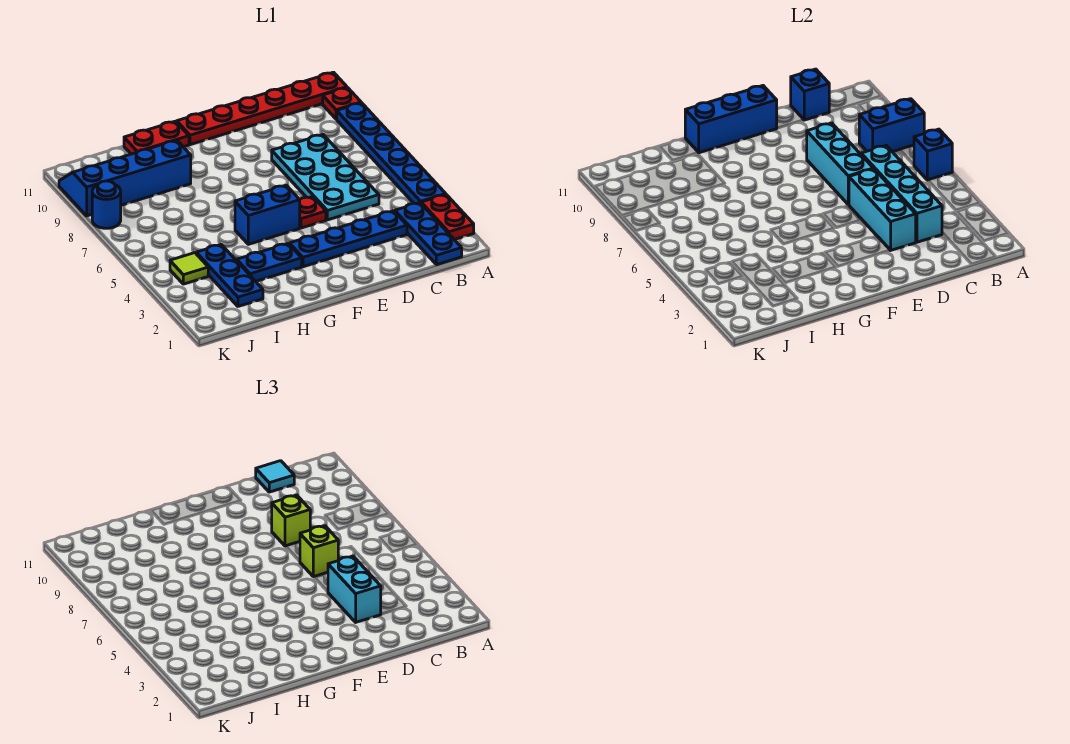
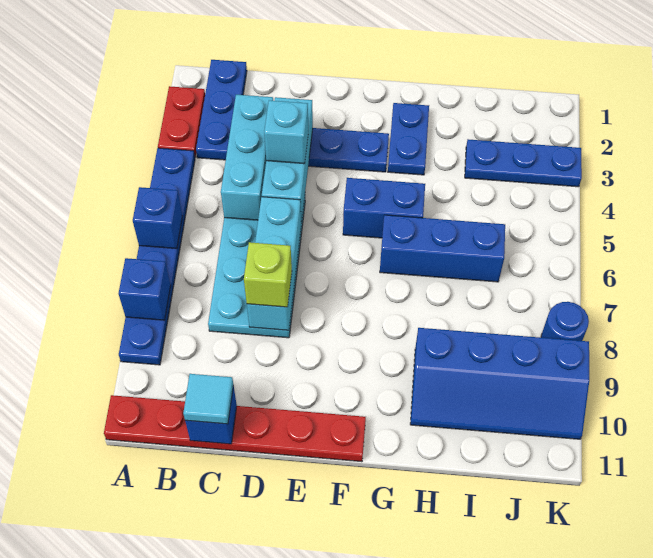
blue 1x2 brick [859,99,924,152] -> blue 1x1 brick [119,258,171,320]
red 1x1 plate [323,88,361,119] -> none
cyan 1x4 brick [861,146,942,242] -> cyan 1x3 brick [221,95,273,220]
cyan 1x2 brick [328,556,381,622] -> cyan 1x1 brick [264,100,308,164]
lime 1x1 brick [300,526,338,577] -> none
red 1x1 plate [300,197,326,228] -> none
blue 1x3 brick [685,86,777,153] -> blue 1x3 brick moved to [380,215,505,282]
blue 1x2 plate [237,243,302,281] -> blue 1x2 plate turned to [388,103,429,175]
red 1x2 plate [124,121,189,154] -> none
blue 1x3 plate [196,245,263,306] -> blue 1x3 plate turned to [465,139,582,187]
lime 1x1 tile [170,253,208,284] -> none

